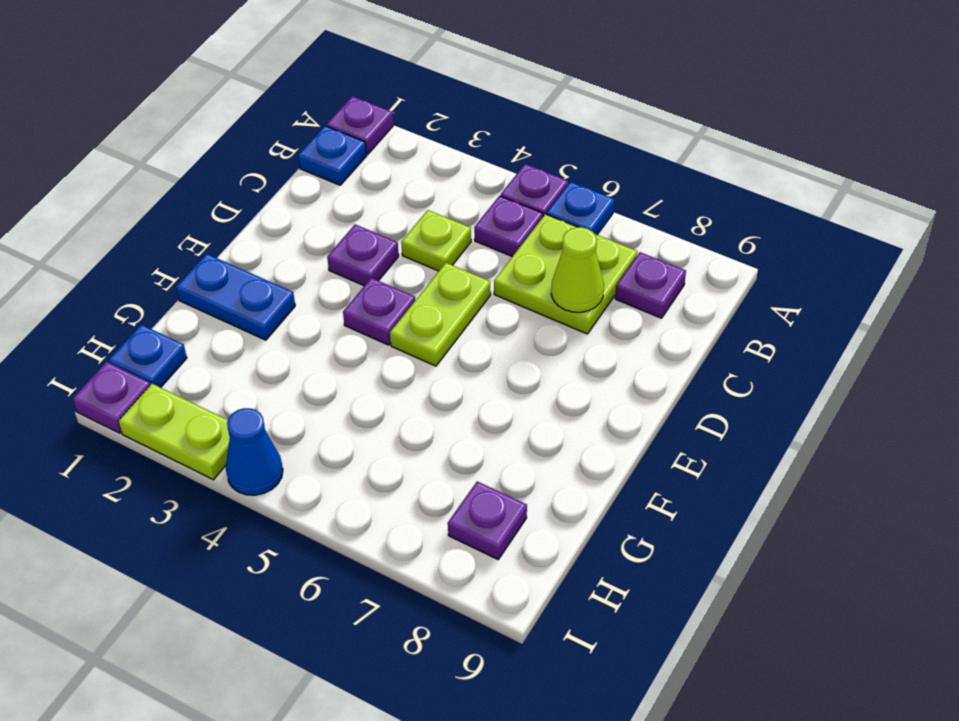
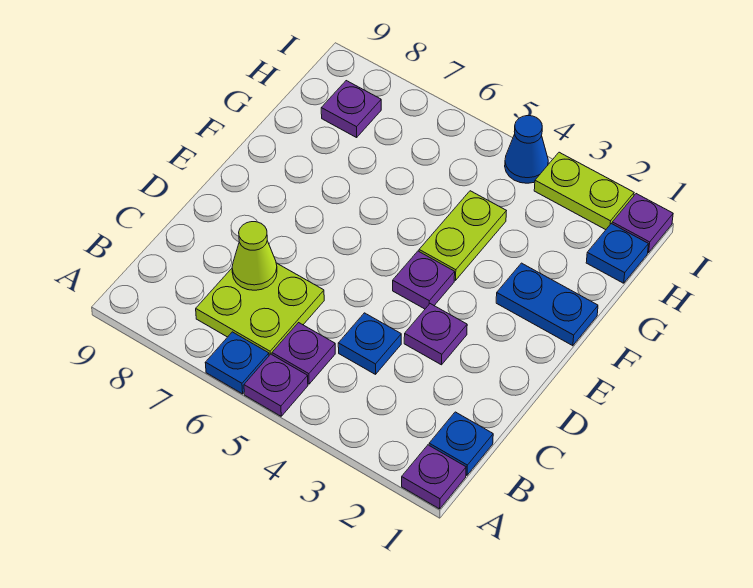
purple 1x1 plate [615,252,686,318] -> none
lime 1x1 plate [401,210,471,271] -> blue 1x1 plate [338,313,401,374]
lime 1x2 plate [390,263,491,366] -> lime 1x2 plate moved to [419,191,506,280]

